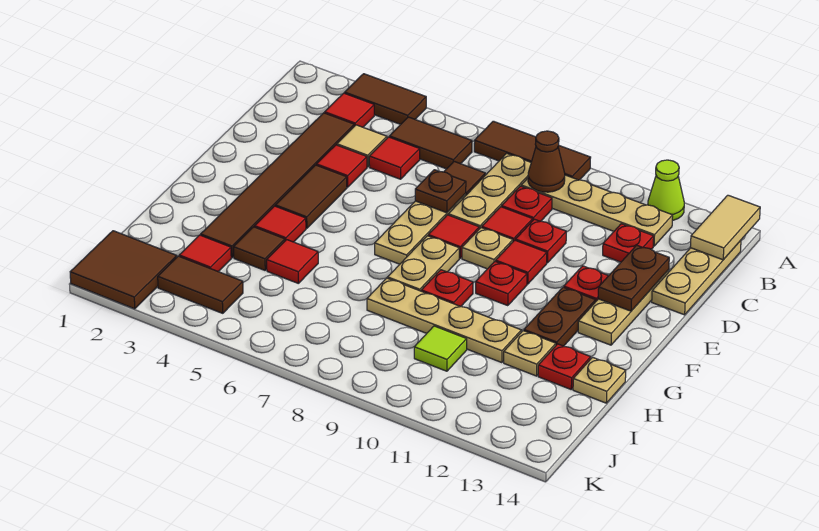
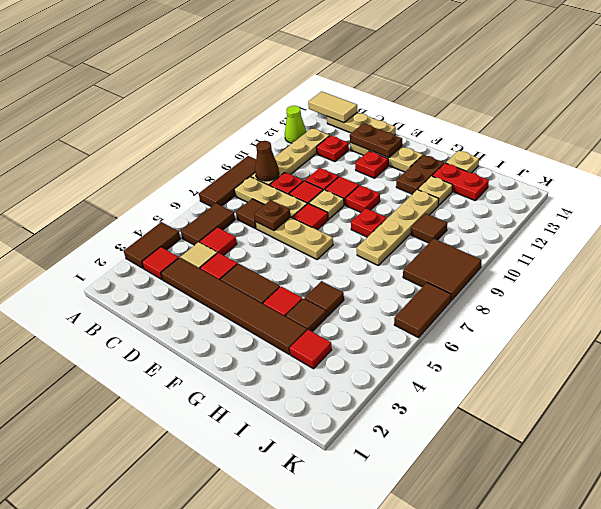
tan 1x2 plate [388,236,459,291] -> none
brown 1x2 plate [524,287,596,346] -> brown 1x2 plate turned to [396,155,444,194]
red 1x1 tile [267,240,318,283] -> brown 1x1 tile [304,281,344,317]
red 1x1 plate [538,344,591,389] -> red 1x2 plate [432,163,489,200]
lime 1x1 tile [414,326,467,371] -> brown 1x1 tile [411,213,447,243]
brown 2x2 tile [70,231,177,309] -> brown 2x2 tile moved to [403,239,482,301]
brown 1x2 tile [158,256,243,313] -> brown 1x2 tile moved to [394,283,451,338]

